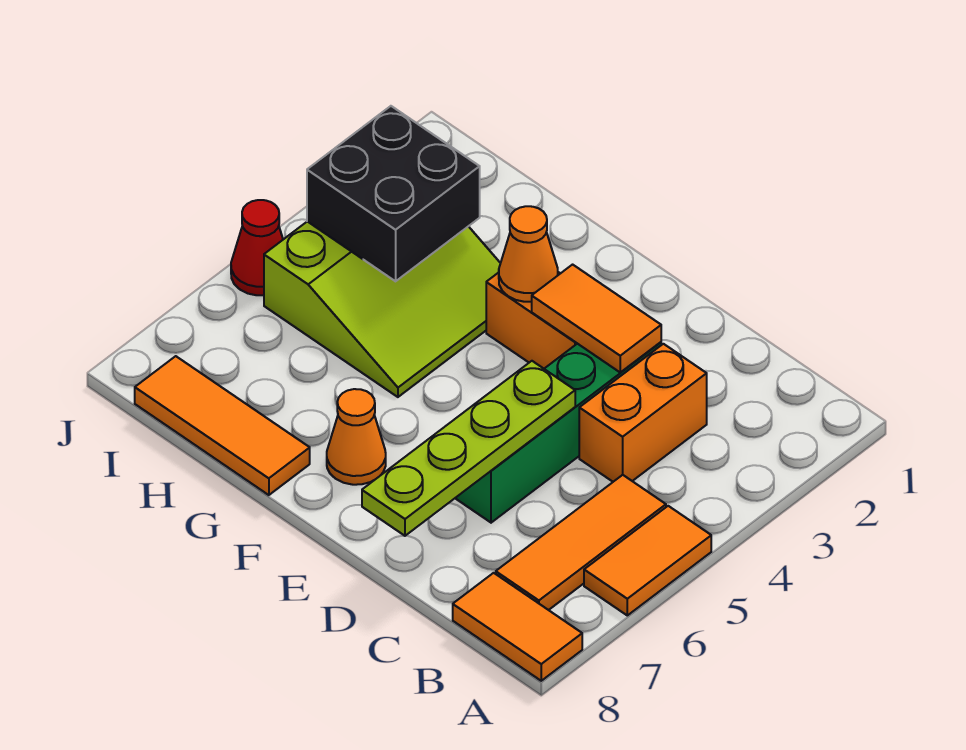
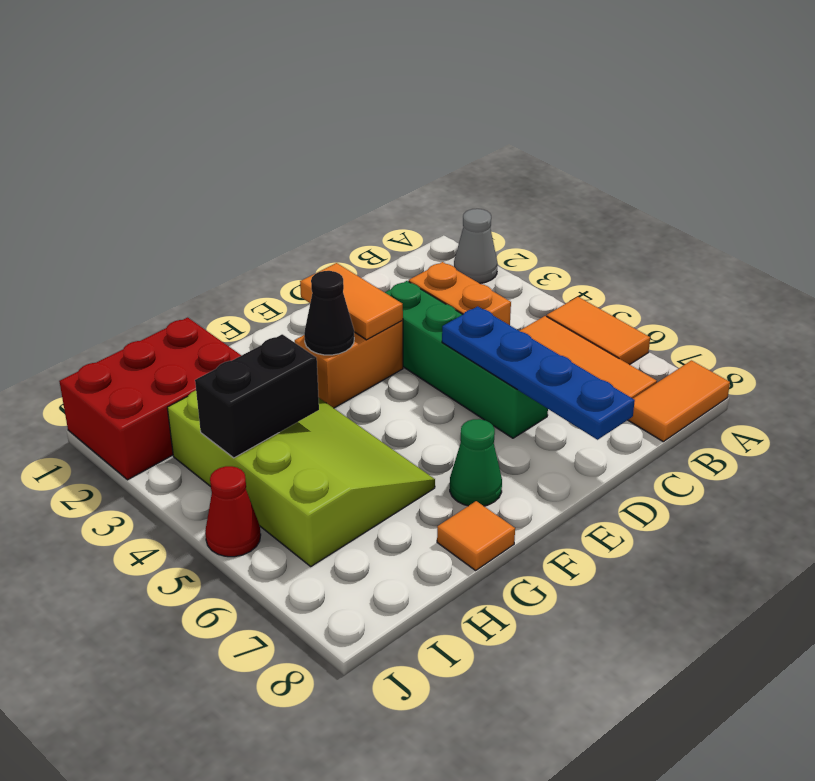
none -> grey 1x1 cone [454,209,497,283]
orange 1x2 tile [532,265,661,372] -> orange 1x2 tile turned to [300,263,403,340]
lime 1x4 plate [362,361,575,536] -> blue 1x4 plate [442,306,635,440]
orange 1x1 cone [499,206,558,302] -> black 1x1 cone [304,271,354,355]
orange 1x1 cone [327,389,386,485] -> green 1x1 cone [450,419,502,506]
lime 3x3 slope [264,222,500,397] -> lime 3x4 slope [167,390,435,566]
orange 1x3 tile [135,356,310,495] -> orange 1x1 tile [437,501,515,570]
none -> red 2x3 brick [59,317,241,480]
black 2x2 brick [307,106,480,281] -> black 1x2 brick [195,334,319,458]

